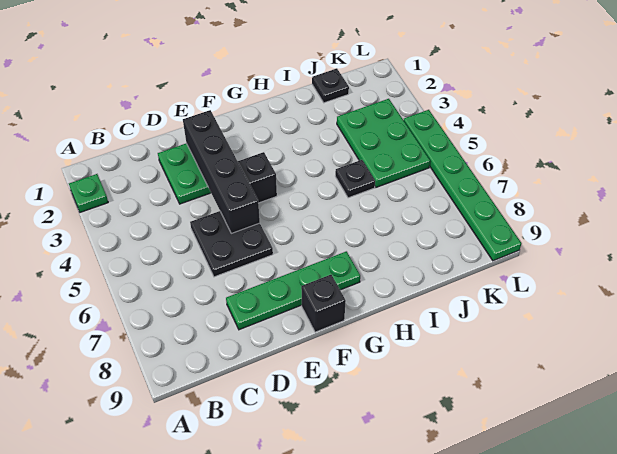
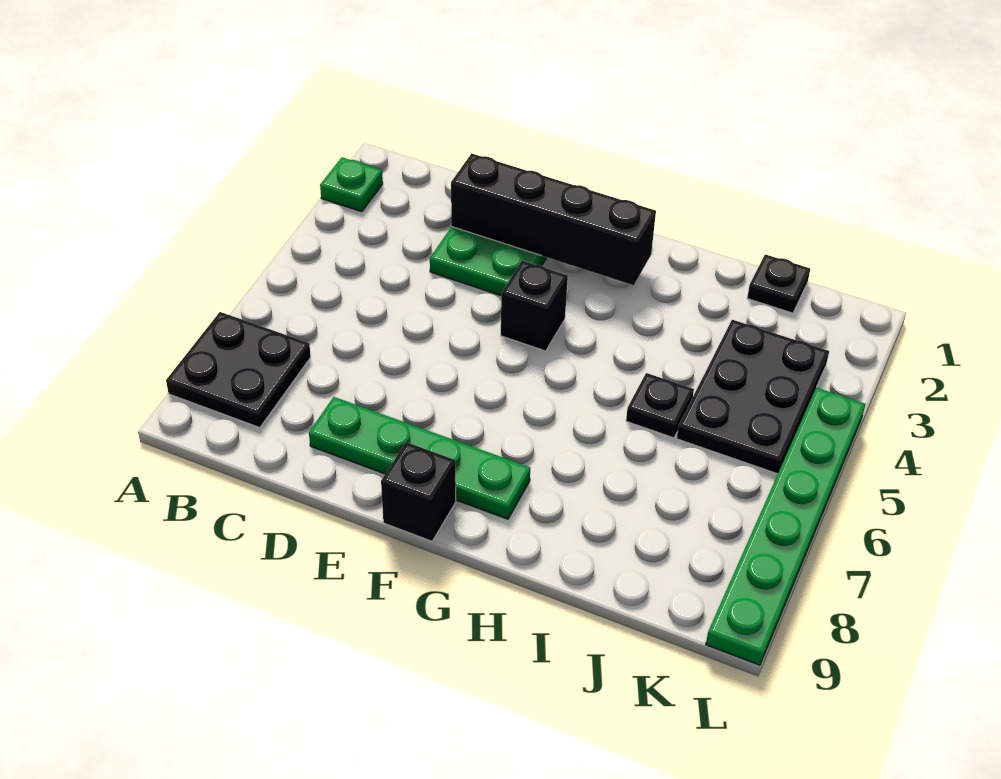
black 2x2 plate [190,211,273,277] -> black 2x2 plate moved to [166,312,311,428]
black 1x4 brick [183,110,260,233] -> black 1x4 brick turned to [451,153,656,285]
green 2x3 plate [337,99,430,187] -> black 2x3 plate [677,320,829,474]

